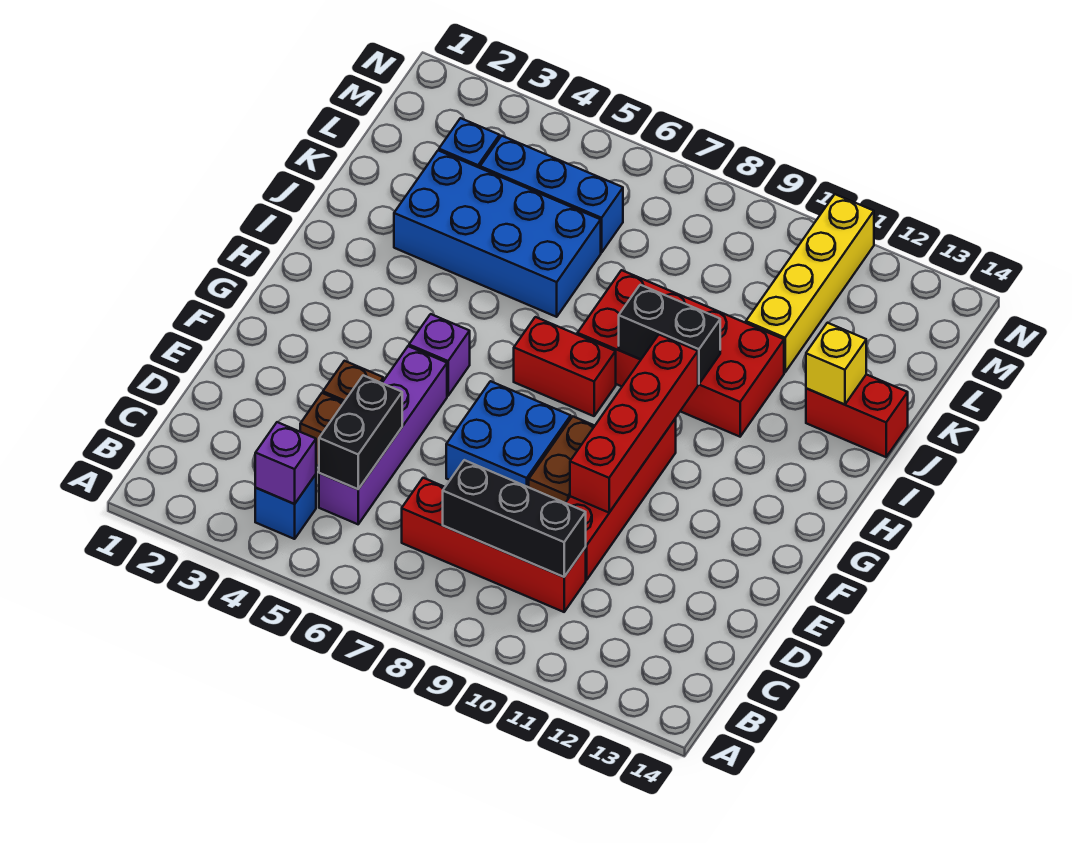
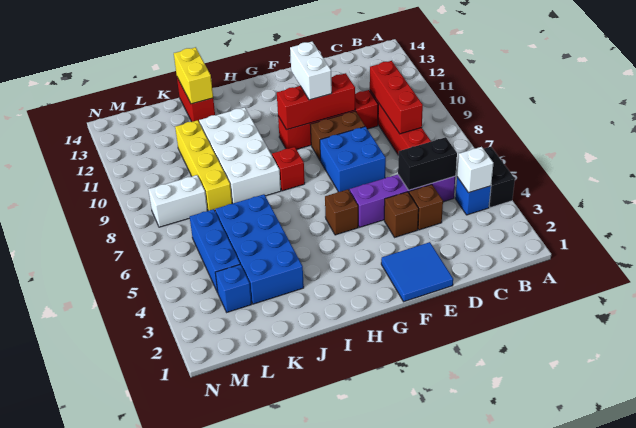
purple 1x1 brick [255,422,316,504] -> white 1x1 brick [457,147,493,193]
black 1x3 brick [443,460,586,577] -> red 1x3 brick [370,61,423,134]
none -> blue 2x2 tile [381,242,453,302]
red 1x4 brick [570,335,698,513] -> red 1x3 brick [277,73,355,130]
none -> white 1x2 brick [290,42,332,100]
purple 1x1 brick [409,314,470,396] -> brown 1x1 brick [325,190,358,235]
red 1x2 brick [514,317,616,416] -> red 1x1 brick [272,147,305,191]
red 2x4 brick [577,270,784,437] -> white 2x4 brick [199,107,281,204]
black 1x2 brick [619,285,720,384] -> black 1x2 brick moved to [483,147,515,208]
yellow 1x1 brick [806,323,866,405] -> yellow 1x2 brick [174,47,213,104]
yellow 1x4 brick [746,194,874,372] -> yellow 1x4 brick turned to [175,120,232,211]
none -> white 1x2 brick [148,175,207,227]

